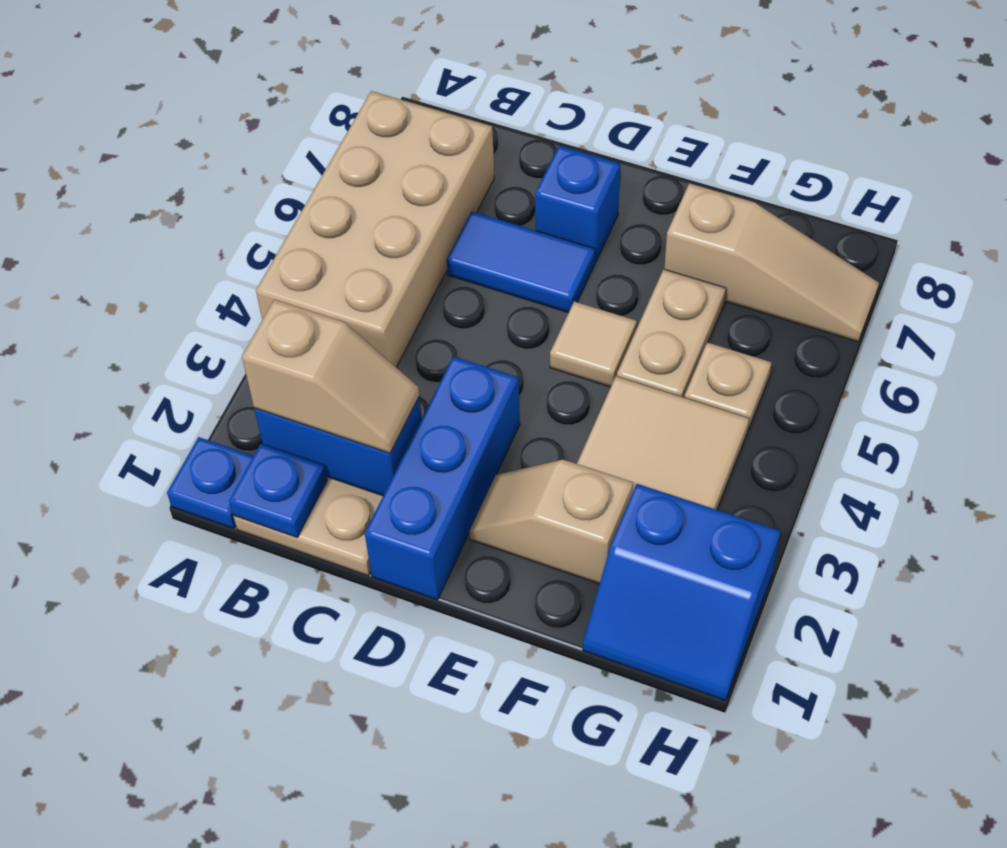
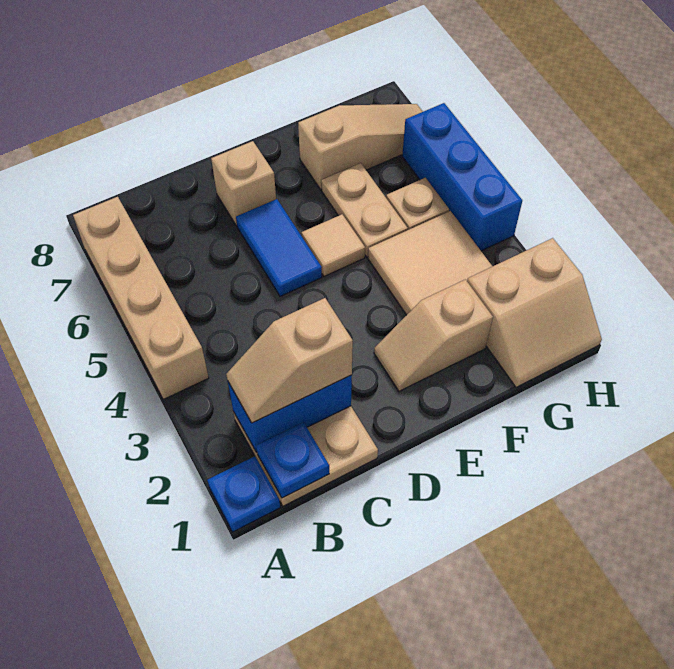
tan 2x4 brick [256,91,494,368] -> tan 1x4 brick [73,197,209,399]
tan 1x2 slope [242,300,419,453] -> tan 1x2 slope turned to [226,298,353,423]
blue 1x2 tile [447,211,595,313] -> blue 1x2 tile turned to [236,199,322,296]
blue 1x3 brick [365,357,520,600] -> blue 1x3 brick moved to [402,103,522,251]
blue 1x1 brick [535,146,620,262] -> tan 1x1 brick [211,141,276,226]
blue 2x2 slope [583,484,781,701] -> tan 2x2 slope [467,238,602,387]

